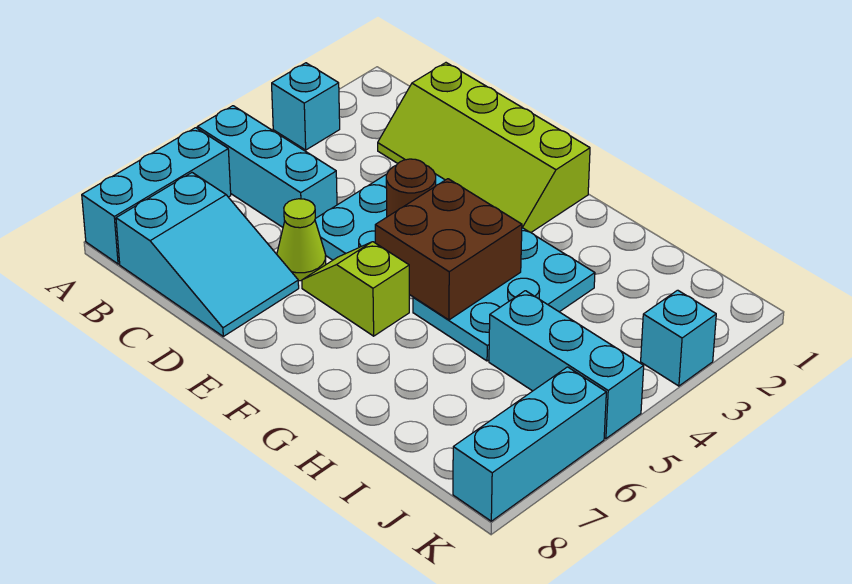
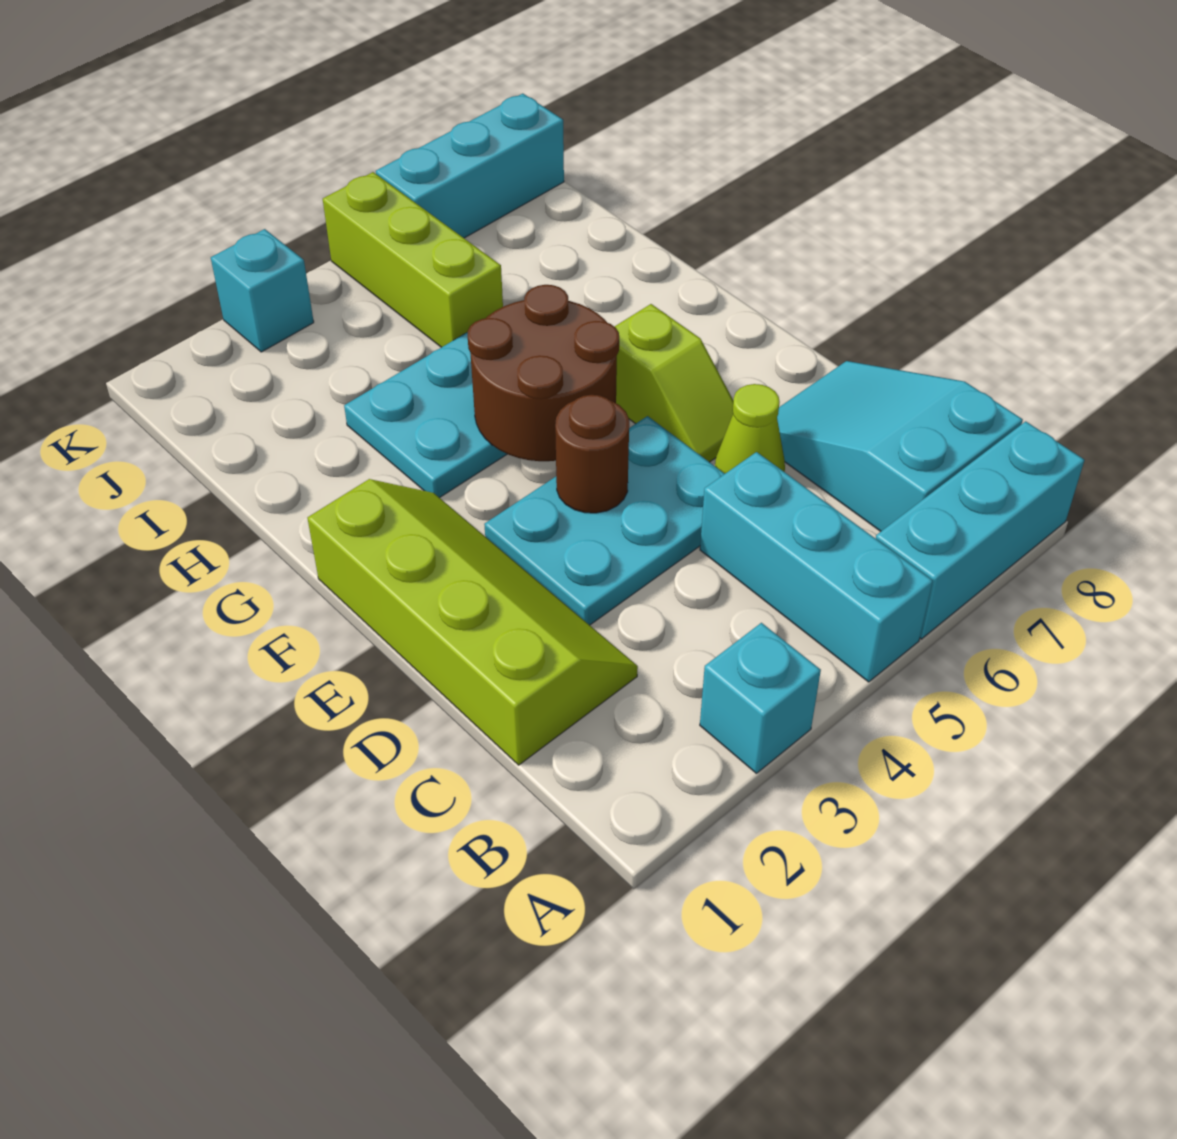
brown 2x2 brick [375,179,522,320] -> brown 2x2 round brick [468,285,619,461]
cyan 1x3 brick [489,291,644,439] -> lime 1x3 brick [323,172,503,347]

